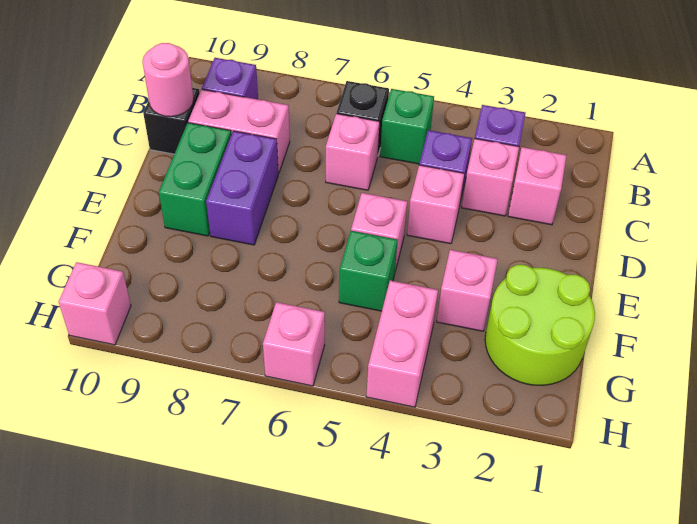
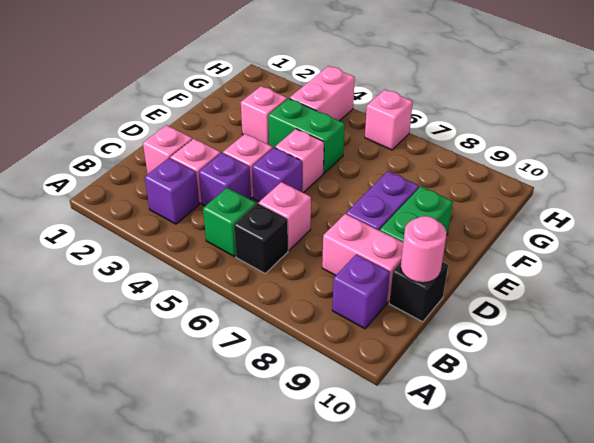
none -> purple 1x1 brick [252,148,302,202]
lime 2x2 round brick [485,265,595,385] -> none
green 1x1 brick [339,231,397,311] -> green 1x2 brick [268,98,345,173]
pink 1x1 brick [59,262,131,345] -> none

